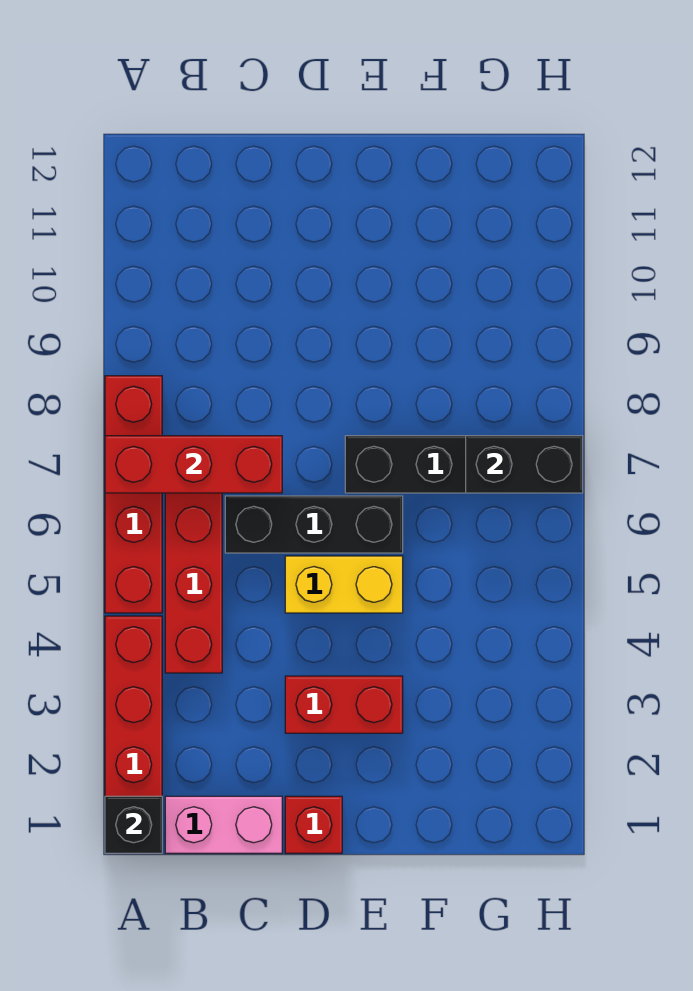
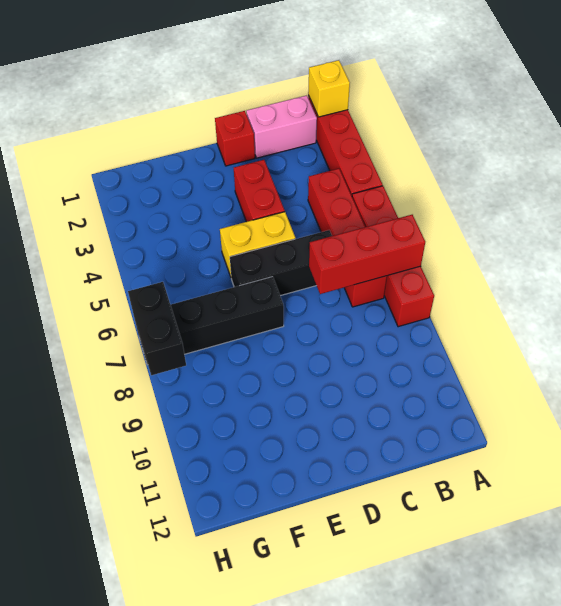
black 1x1 brick [105,796,162,853] -> yellow 1x1 brick [308,60,350,117]
red 1x2 brick [285,676,403,733] -> red 1x2 brick turned to [234,160,285,222]
black 1x2 brick [466,436,583,493] -> black 1x2 brick turned to [128,282,186,375]

